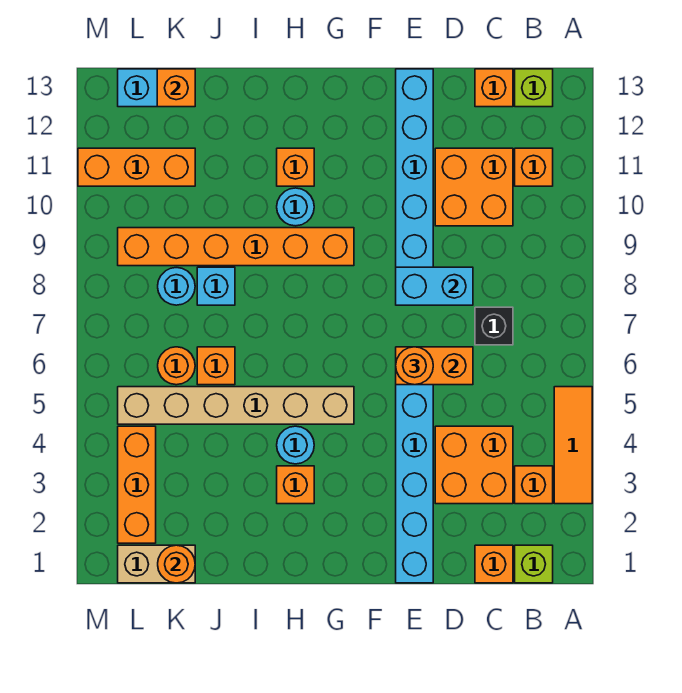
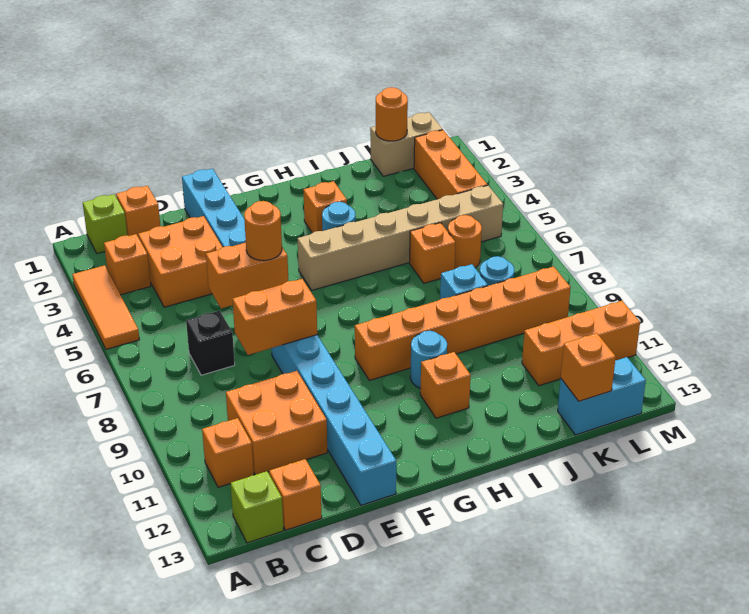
cyan 1x2 brick [396,267,473,305] -> orange 1x2 brick [233,279,317,355]

